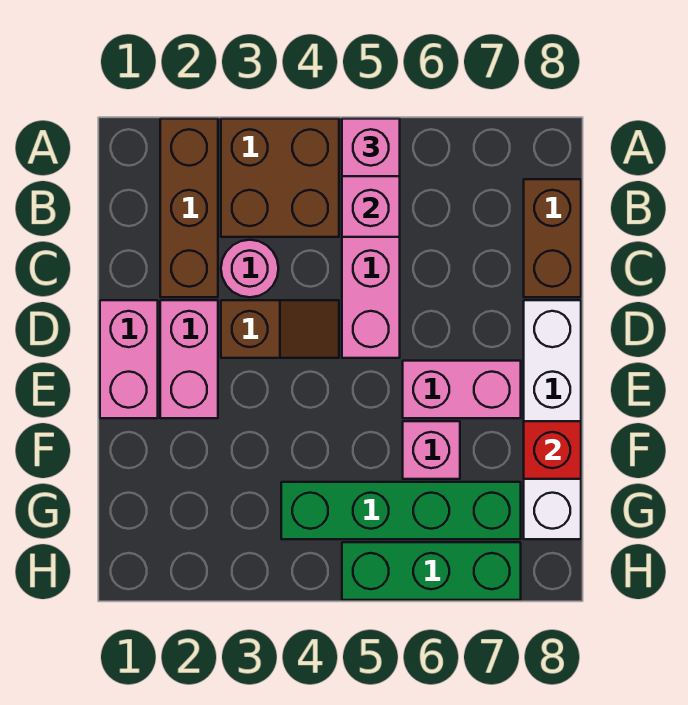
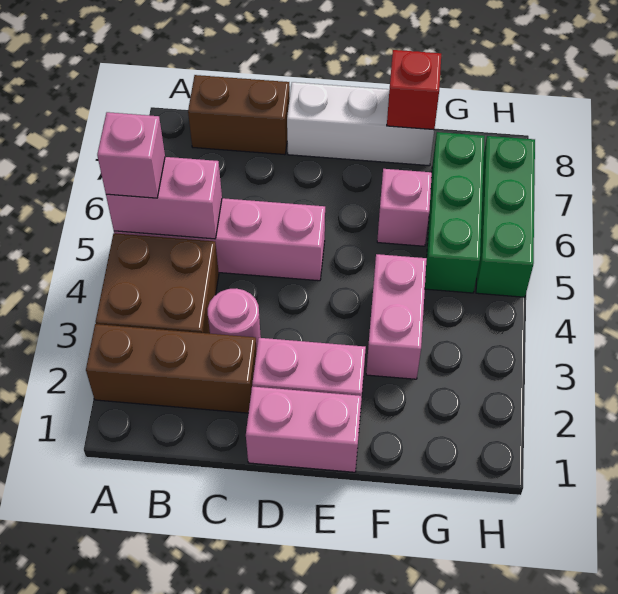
brown 1x2 slope [221,300,339,358] -> none
white 1x4 brick [524,300,581,539] -> white 1x3 brick [287,82,434,166]
pink 1x2 brick [403,361,521,418] -> pink 1x2 brick moved to [366,254,427,379]
green 1x4 brick [281,482,521,539] -> green 1x3 brick [425,132,485,293]

